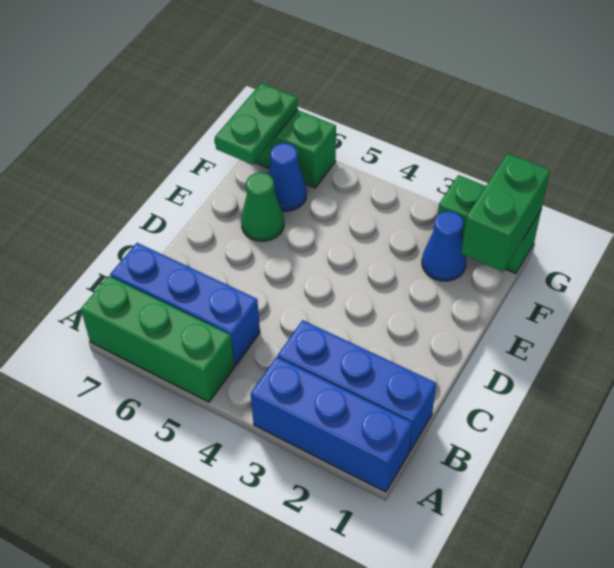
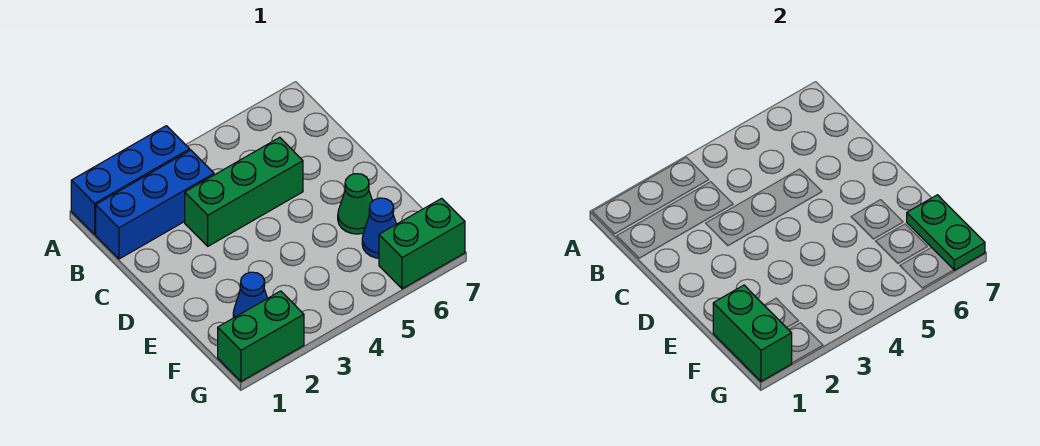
green 1x3 brick [81,276,234,402] -> green 1x3 brick moved to [185,137,303,246]
blue 1x3 brick [110,243,260,366] -> none

